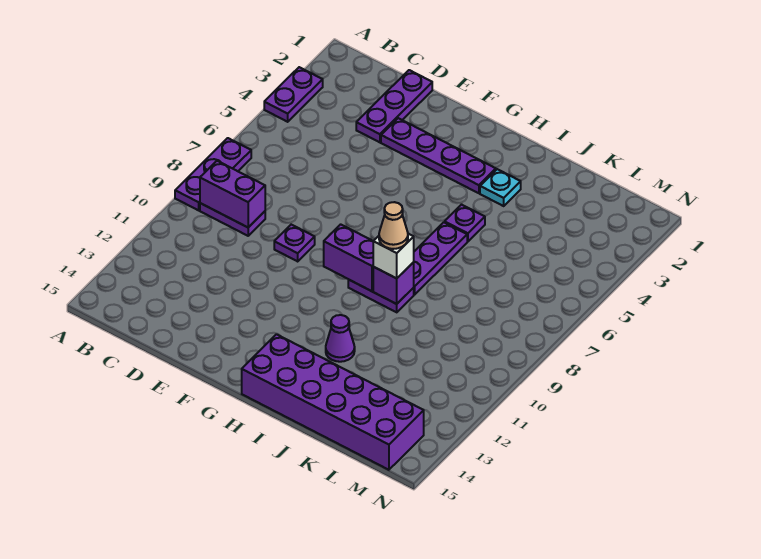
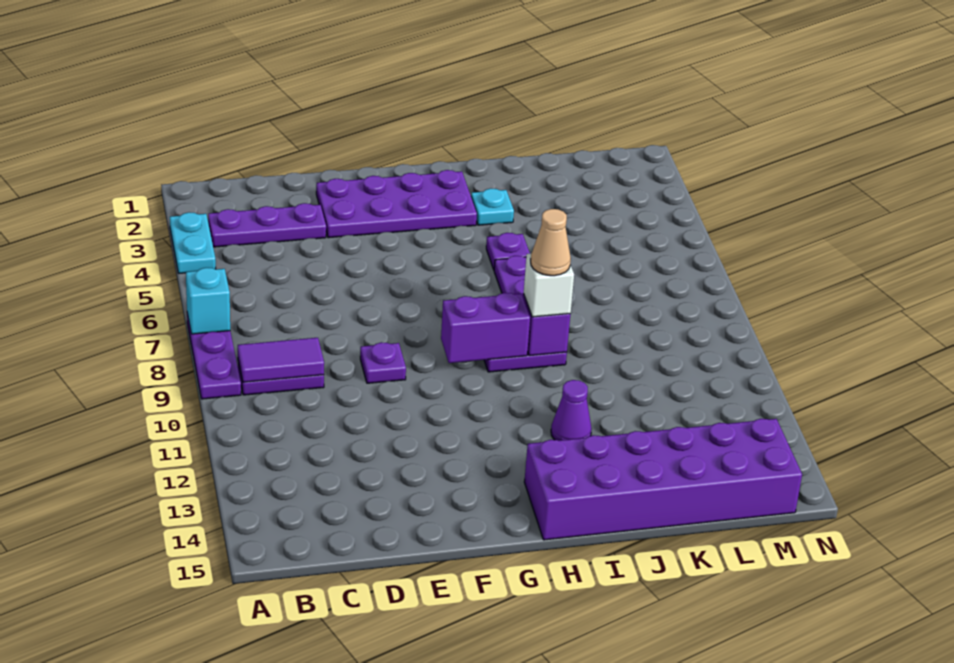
purple 1x2 plate [264,67,323,122] -> cyan 1x2 plate [170,212,216,273]
none -> cyan 1x1 brick [186,268,230,334]
purple 1x2 brick [200,161,265,227] -> purple 1x2 tile [238,338,324,382]
purple 1x3 plate [356,70,432,142] -> purple 1x3 plate turned to [208,203,326,247]
purple 1x4 plate [381,118,496,193] -> purple 2x4 plate [316,170,477,238]

